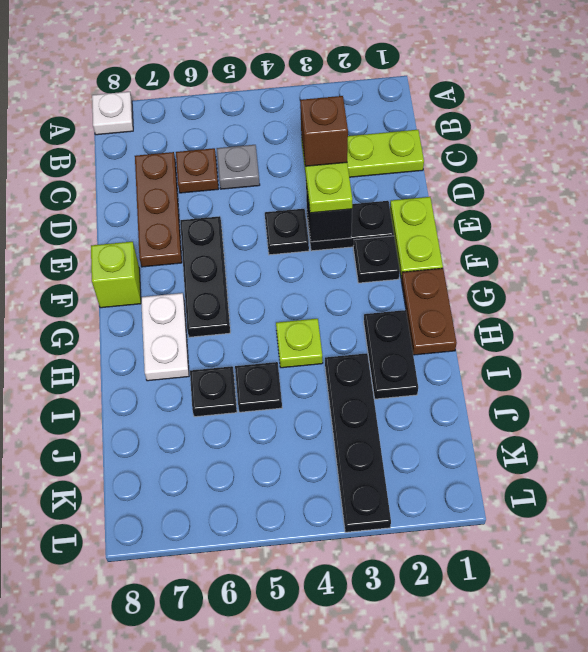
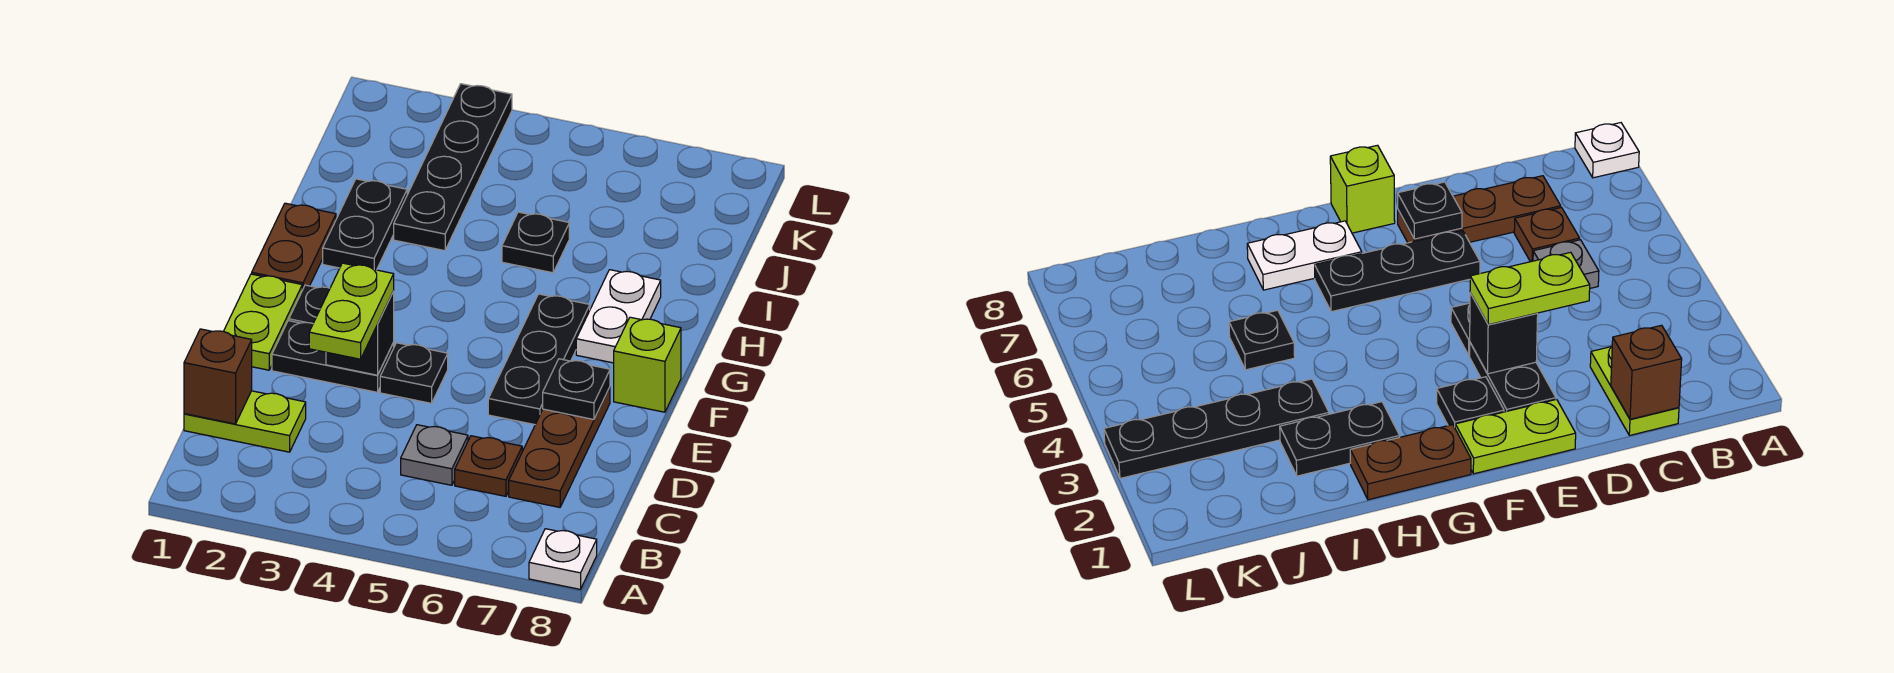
brown 1x1 brick [300,96,348,166] -> brown 1x1 brick moved to [184,329,252,424]
lime 1x1 plate [276,319,323,368] -> none
black 1x1 plate [190,366,237,417] -> black 1x1 plate moved to [543,359,610,419]

